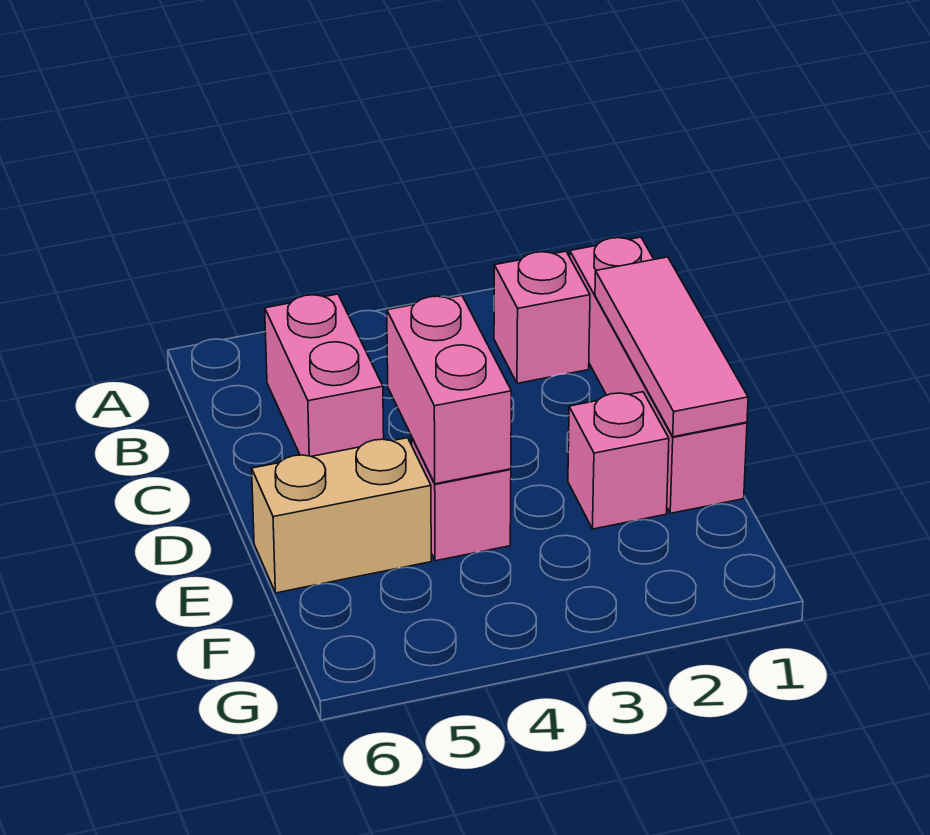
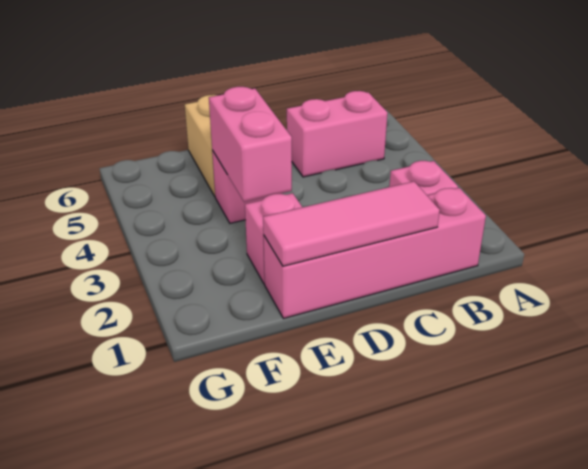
pink 1x2 brick [387,296,511,484] -> pink 1x2 brick turned to [209,87,292,202]

